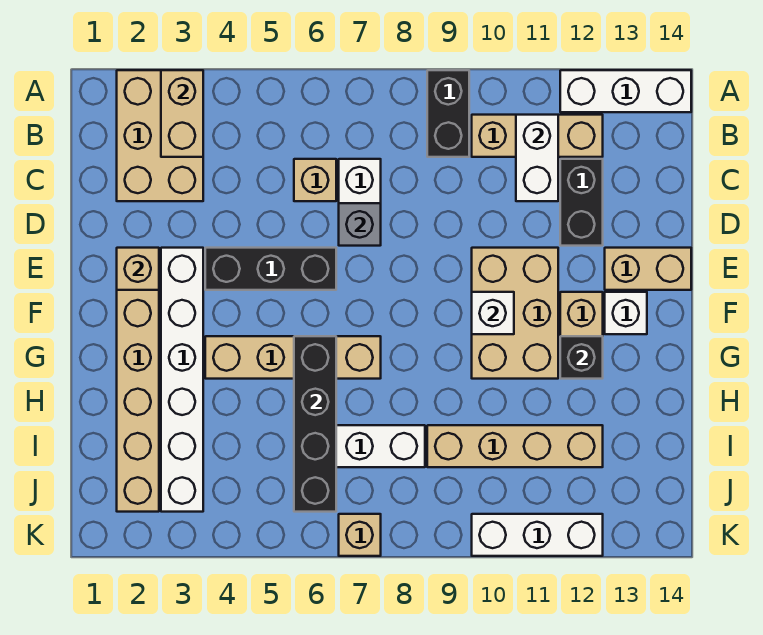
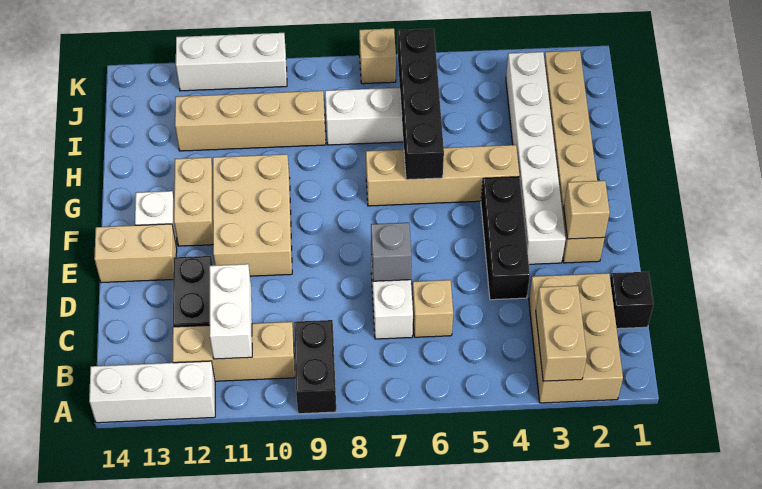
black 1x3 brick [205,248,336,290] -> black 1x3 brick turned to [481,177,530,300]
white 1x1 brick [472,292,514,334] -> none
black 1x1 brick [560,336,603,379] -> black 1x1 brick moved to [610,272,654,329]

